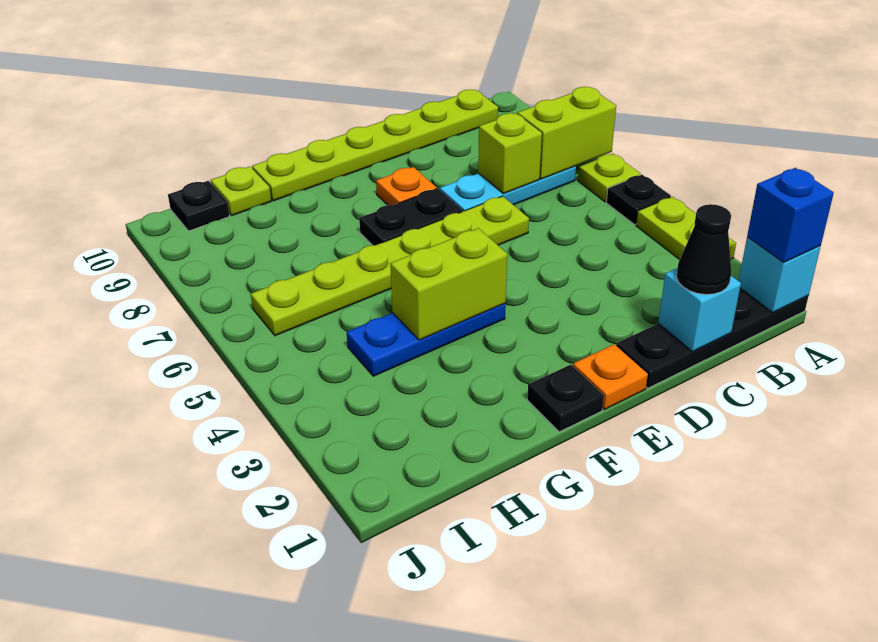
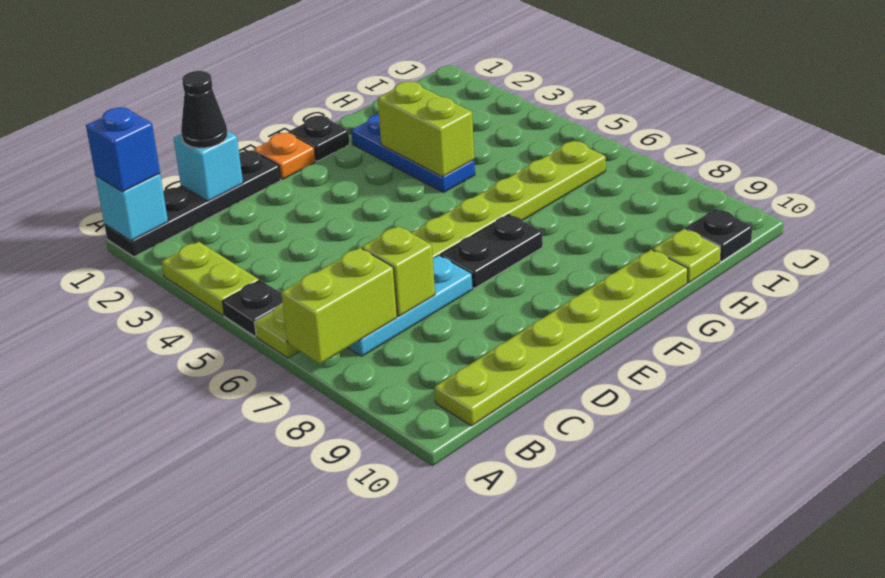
orange 1x1 plate [376,167,437,205] -> none
blue 1x3 plate [347,304,506,376] -> blue 1x3 plate turned to [351,114,475,192]
lime 1x2 brick [390,228,507,340] -> lime 1x2 brick turned to [378,81,474,177]

